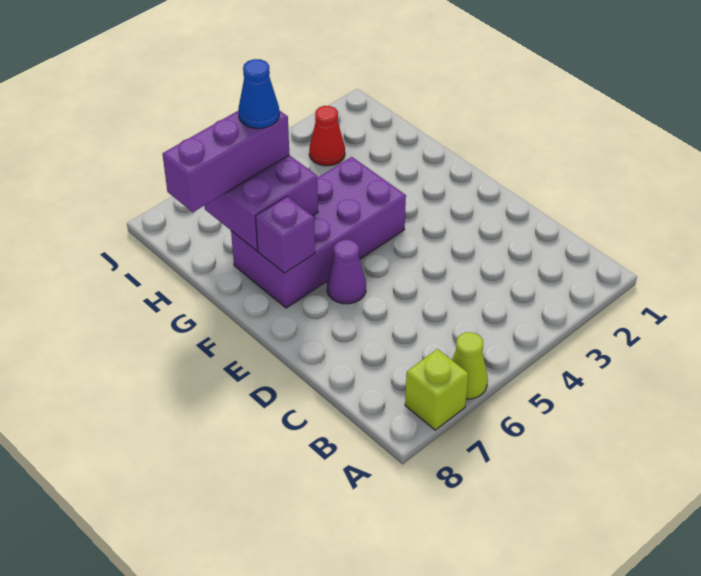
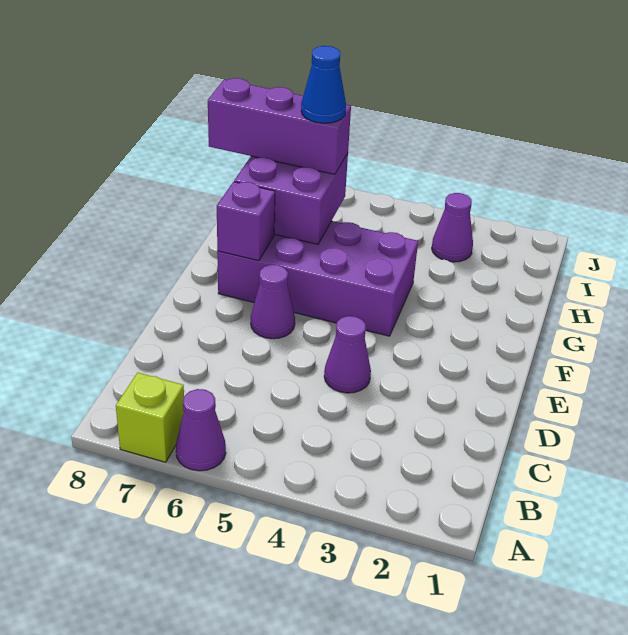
lime 1x1 cone [452,332,488,399] -> purple 1x1 cone [176,389,226,471]
none -> purple 1x1 cone [324,316,371,393]
red 1x1 cone [309,106,345,166] -> purple 1x1 cone [432,193,473,262]

